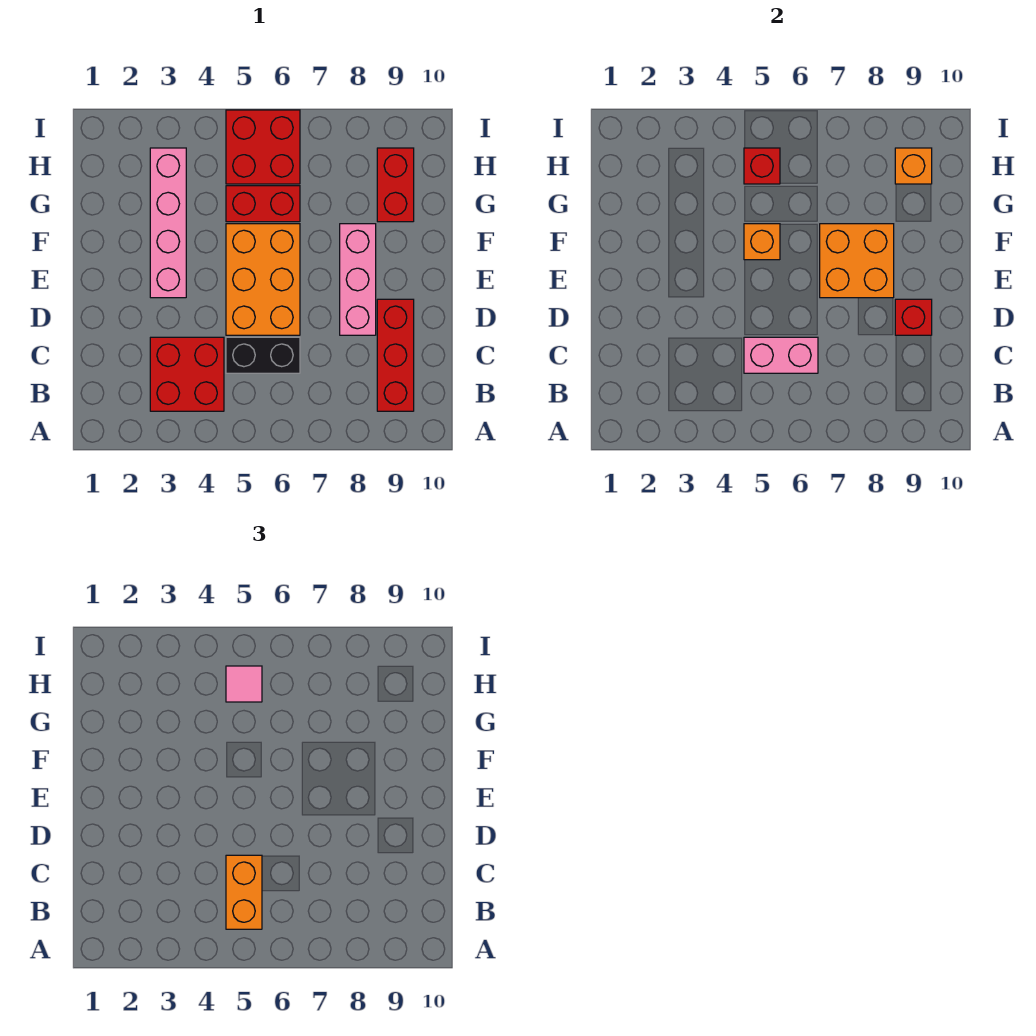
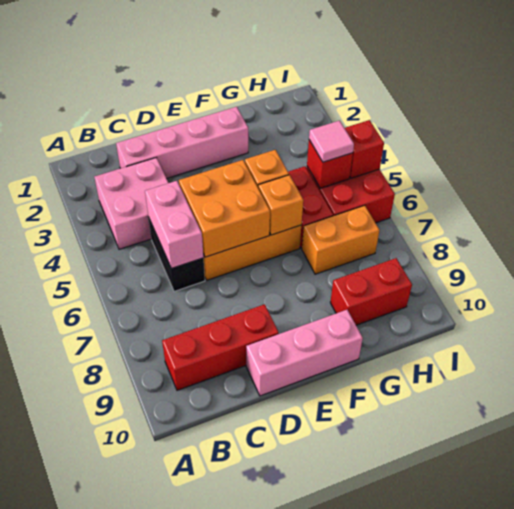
red 2x2 brick [150,337,224,411] -> pink 2x2 brick [95,158,168,249]
orange 1x2 brick [226,855,262,929] -> orange 1x2 brick moved to [302,206,380,274]
pink 1x3 brick [340,224,376,335] -> pink 1x3 brick moved to [246,310,363,396]
red 1x1 brick [895,299,932,335] -> red 1x1 brick moved to [345,120,384,178]
pink 1x4 brick [150,148,186,298] -> pink 1x4 brick moved to [116,107,248,179]
orange 2x2 brick [820,224,894,298] -> orange 2x2 brick moved to [179,160,270,257]
orange 1x1 brick [895,148,932,184] -> orange 1x1 brick moved to [258,175,303,235]

